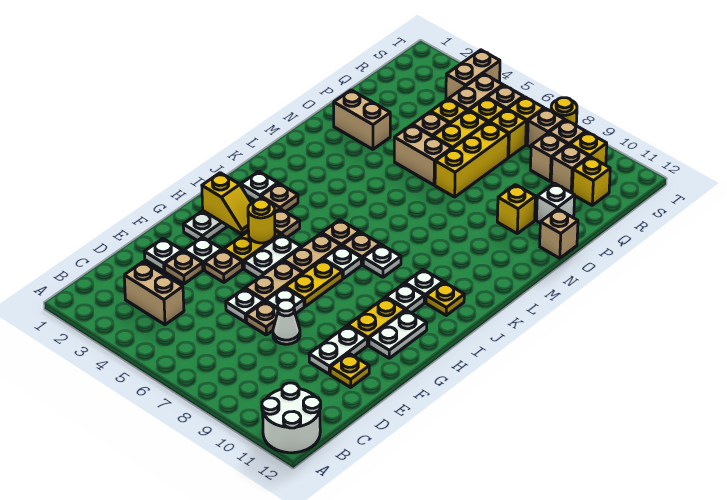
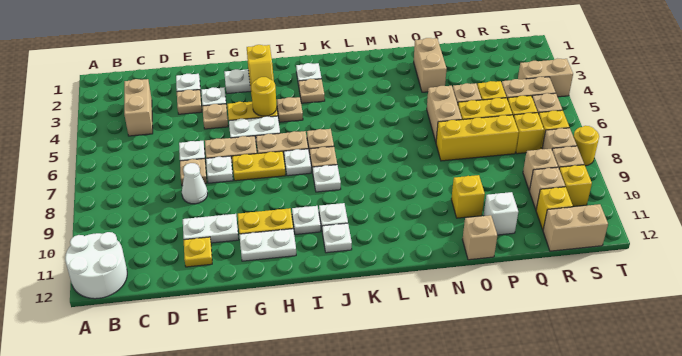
yellow 1x1 plate [426,282,464,315] -> white 1x1 plate [322,223,352,253]
none -> tan 1x2 brick [543,204,608,251]

